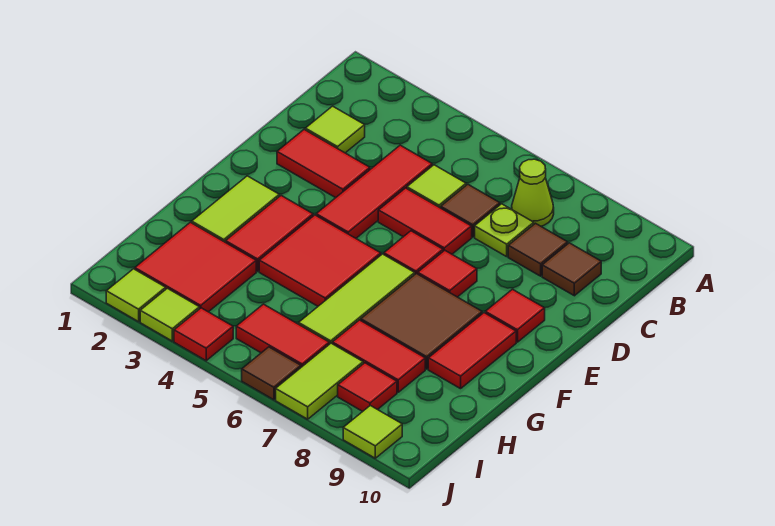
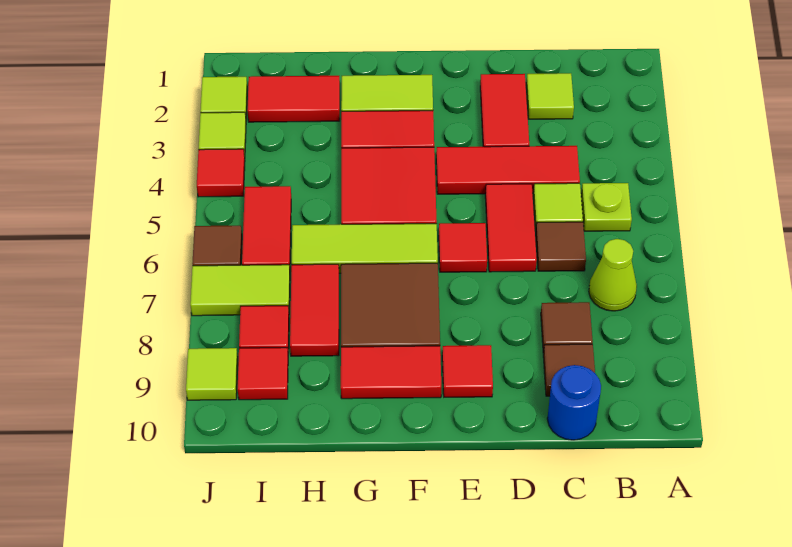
lime 1x1 plate [475,204,534,257] -> lime 1x1 plate moved to [581,183,632,231]
none -> blue 1x1 round brick [547,365,601,440]
red 1x1 tile [418,250,477,297] -> red 1x1 tile moved to [238,348,288,400]
red 2x2 tile [135,222,256,312] -> red 1x2 tile [247,76,340,122]

